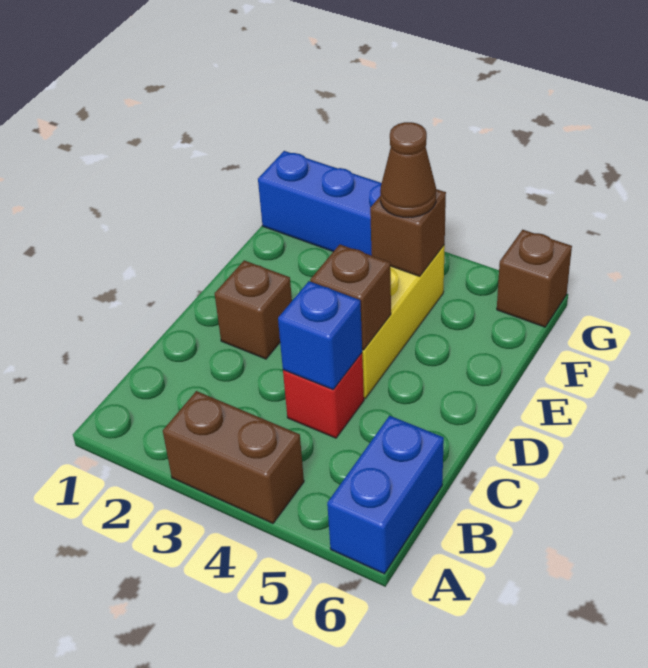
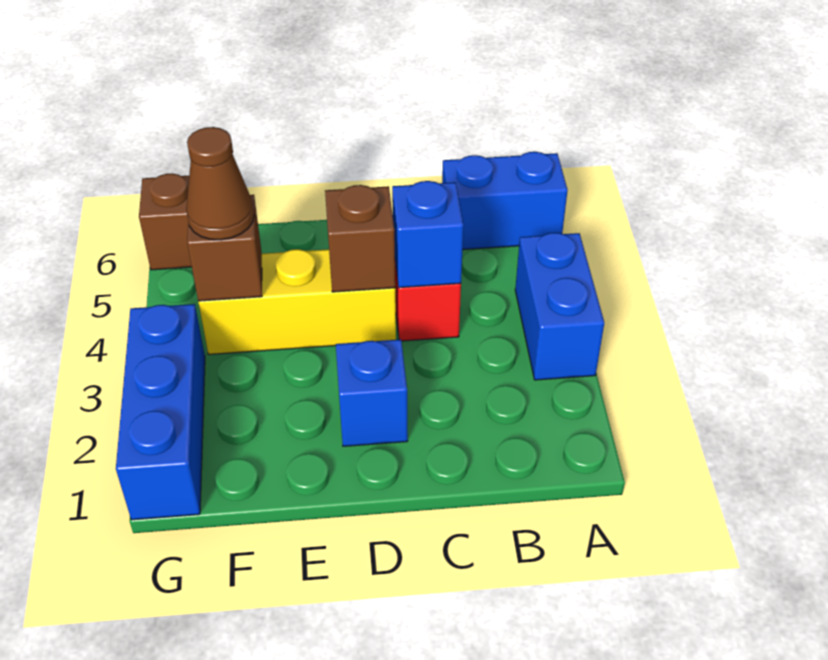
brown 1x2 brick [163,391,304,523] -> blue 1x2 brick [515,233,604,380]
brown 1x1 brick [215,260,292,359] -> blue 1x1 brick [336,339,408,446]

